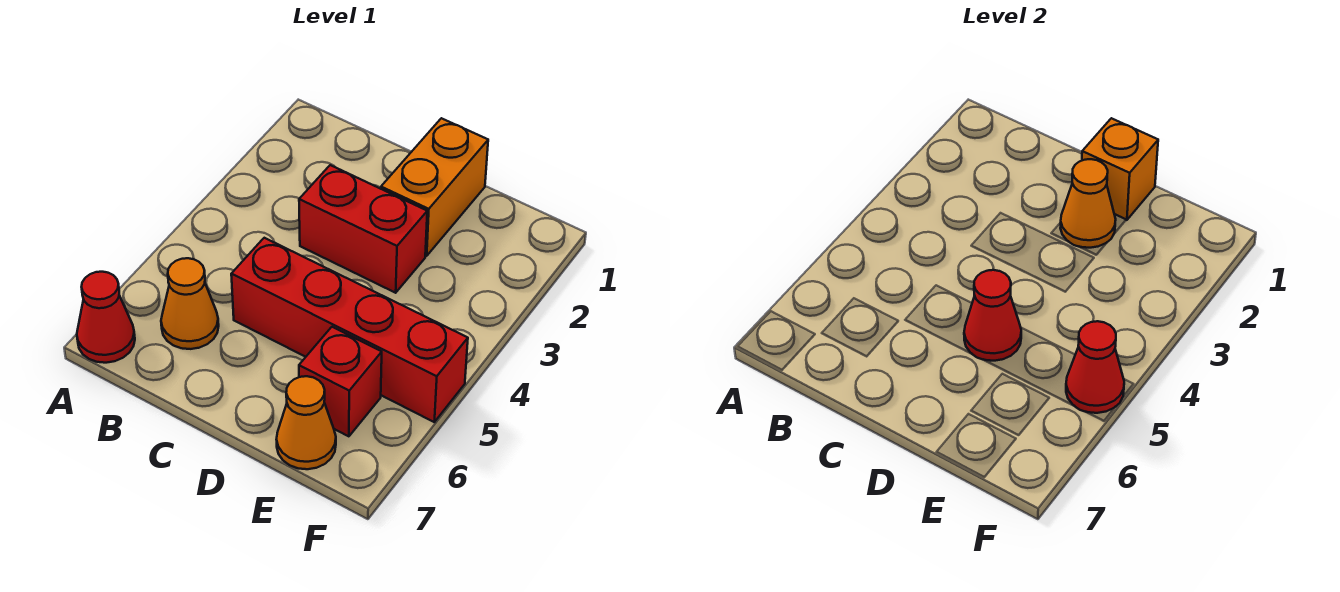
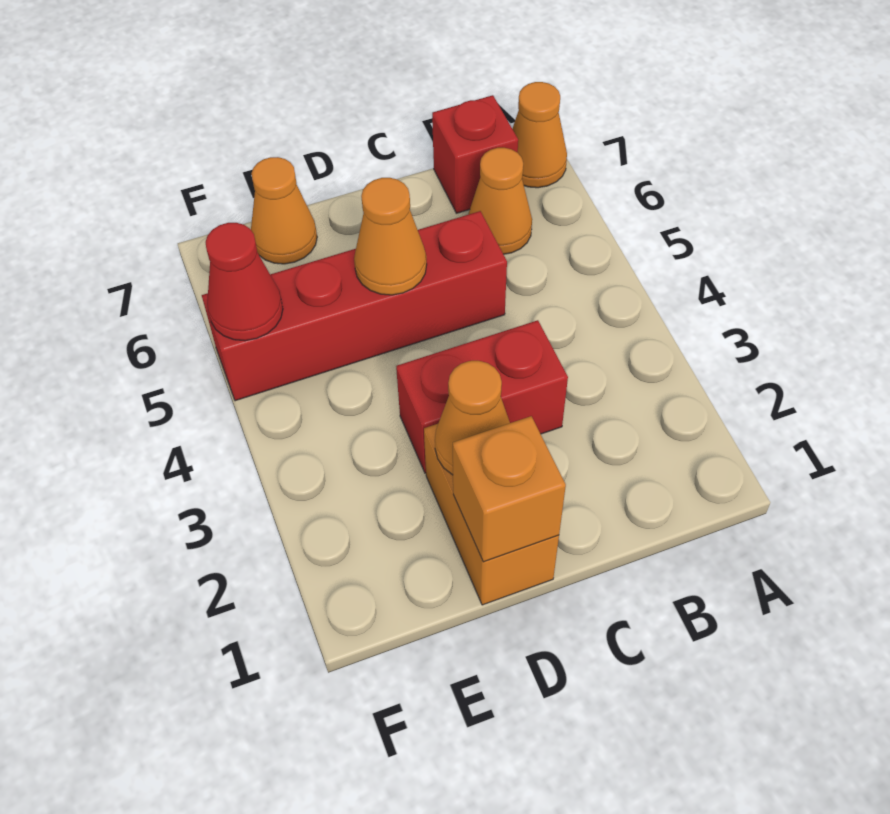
red 1x1 cone [77,272,135,363] -> orange 1x1 cone [512,82,567,188]
red 1x1 cone [964,270,1021,361] -> orange 1x1 cone [354,178,427,295]
red 1x1 brick [299,327,382,436] -> red 1x1 brick moved to [432,95,518,213]

